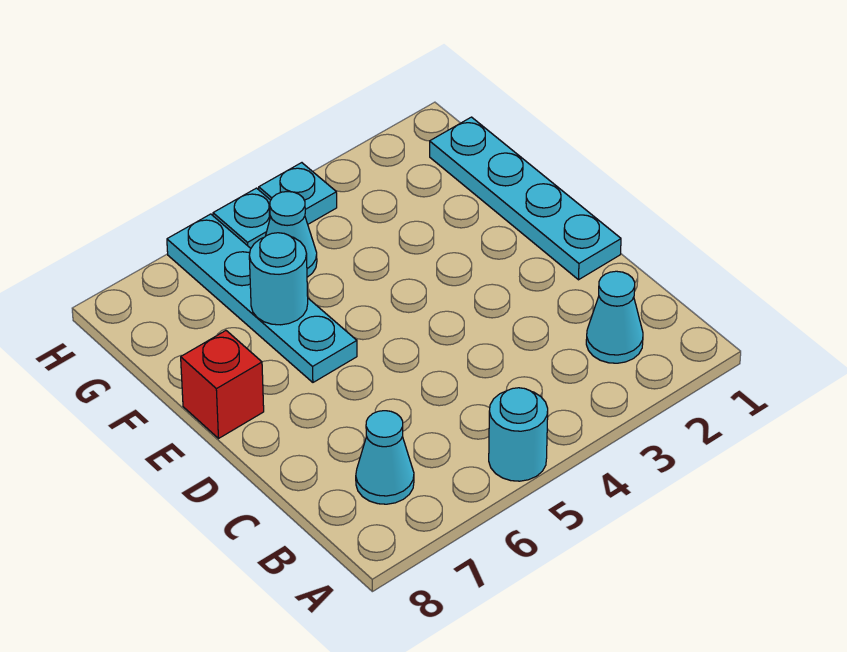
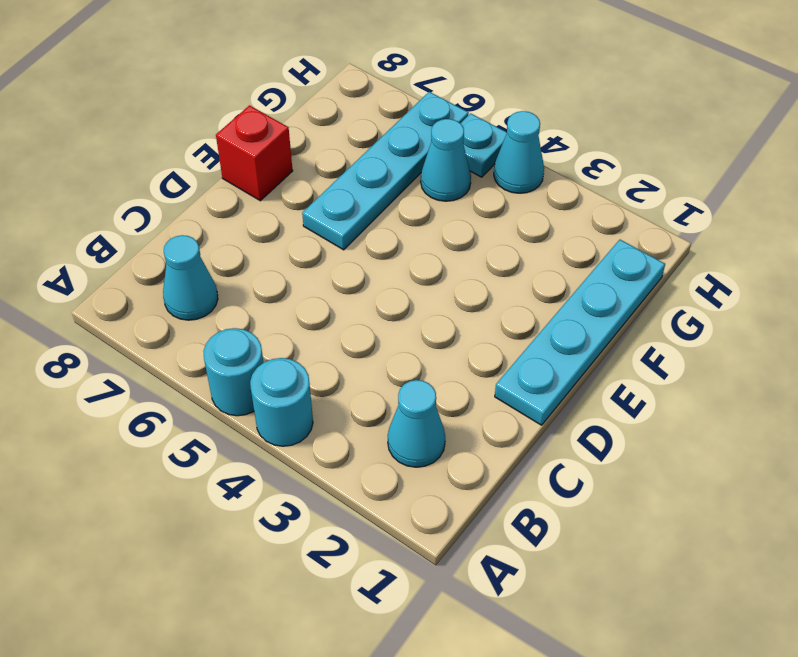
cyan 1x1 round brick [249,233,308,325] -> cyan 1x1 round brick moved to [250,358,313,446]
cyan 1x1 plate [259,163,337,224] -> cyan 1x1 cone [494,111,544,193]

